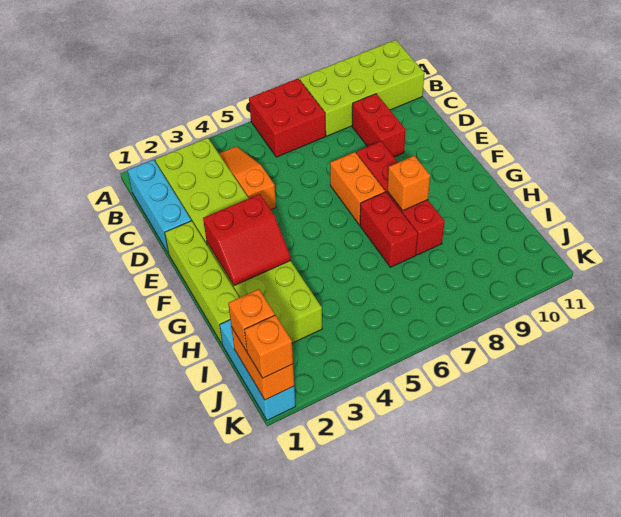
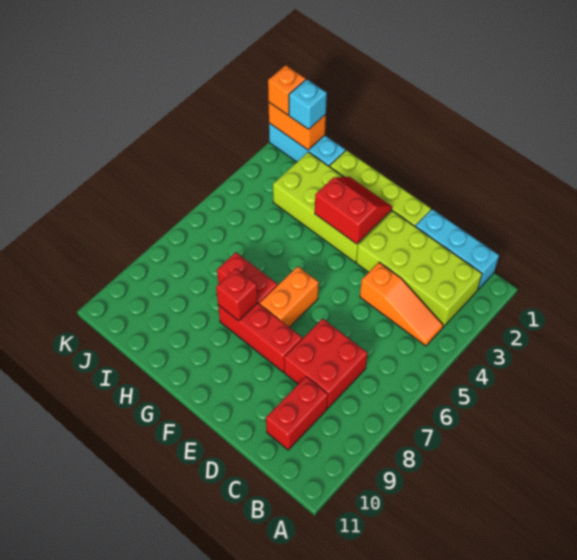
red 2x2 brick [249,78,326,157] -> red 2x2 brick moved to [284,319,368,408]
lime 2x4 brick [300,40,424,136] -> none
red 1x2 brick [352,94,406,157] -> red 1x2 brick turned to [266,377,328,450]
orange 1x2 brick [330,152,385,225] -> orange 1x2 brick turned to [260,266,319,327]
red 1x4 brick [356,141,445,255] -> red 1x3 brick [218,303,302,372]
red 2x2 slope [203,194,291,286] -> red 2x2 slope turned to [315,177,392,244]
orange 1x1 brick [387,156,430,211] -> red 1x1 brick [216,269,258,321]
orange 1x1 brick [228,289,275,351] -> cyan 1x1 brick [289,79,327,129]

